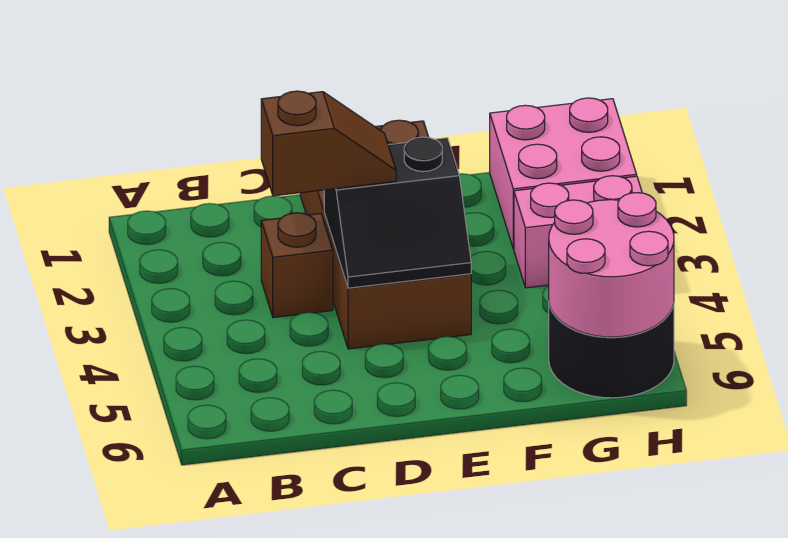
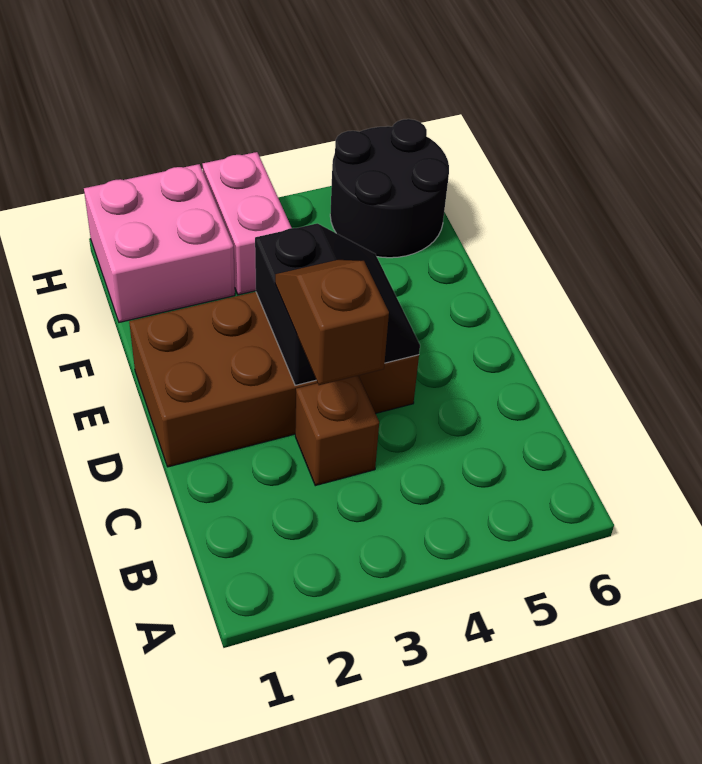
pink 2x2 round brick [549,193,674,337] -> none

